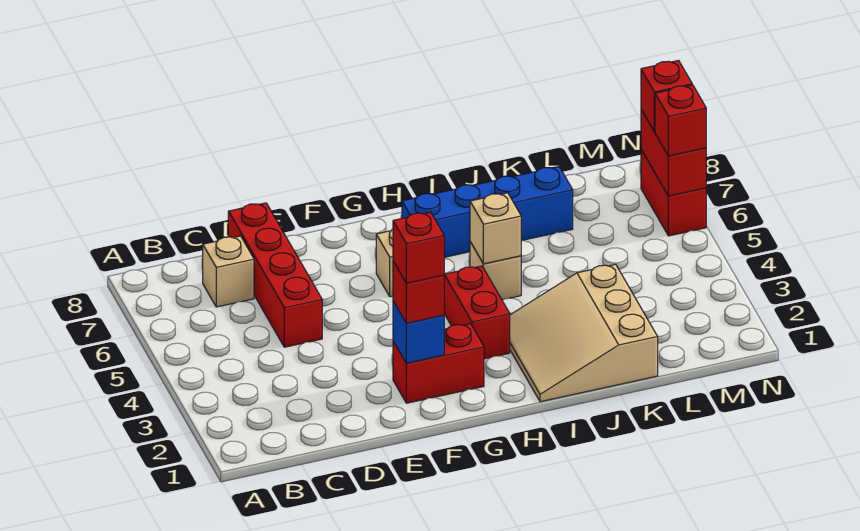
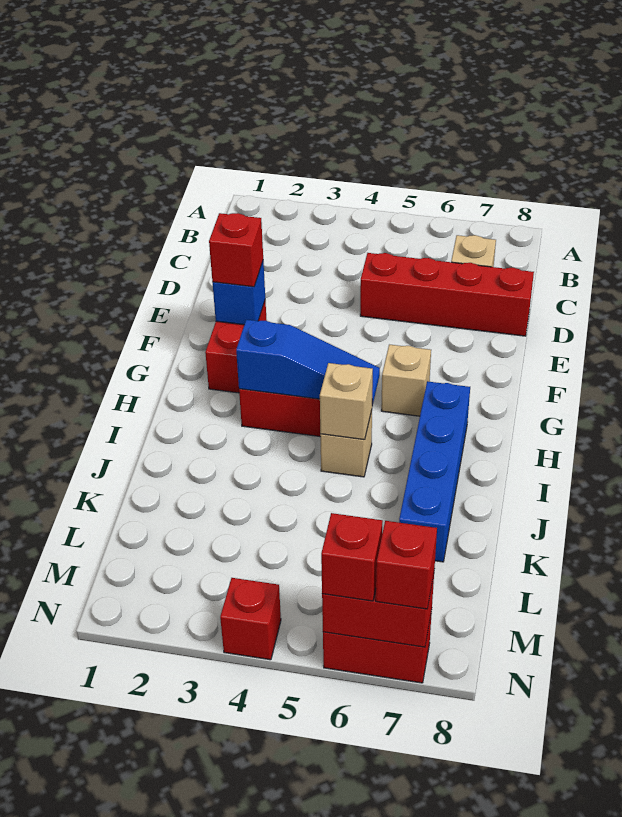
red 1x1 brick [393,212,444,283] -> red 1x1 brick moved to [220,578,281,660]
none -> blue 1x3 slope [236,320,380,406]
tan 3x3 slope [510,264,658,402] -> none

